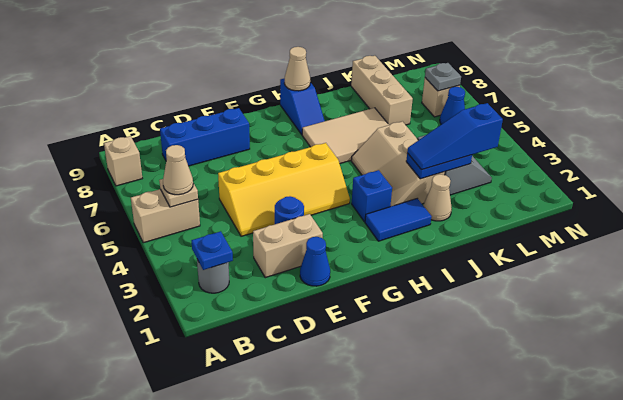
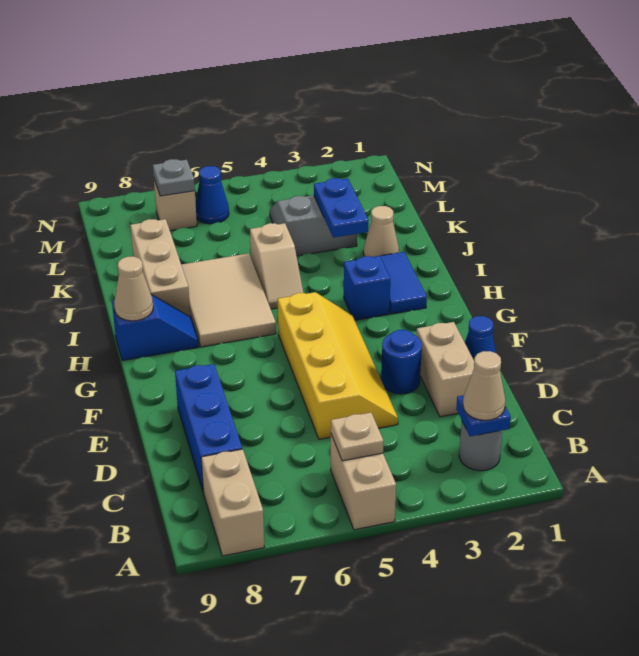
tan 1x1 brick [104,136,142,186] -> tan 1x2 brick [201,449,264,556]
tan 1x1 cone [163,145,193,195] -> tan 1x1 cone moved to [463,351,505,420]
tan 2x3 slope [351,121,445,207] -> tan 1x2 slope [250,223,303,309]
blue 1x3 slope [407,103,503,170] -> none
tan 1x3 brick [351,56,413,125] -> tan 1x3 brick turned to [130,219,190,317]

